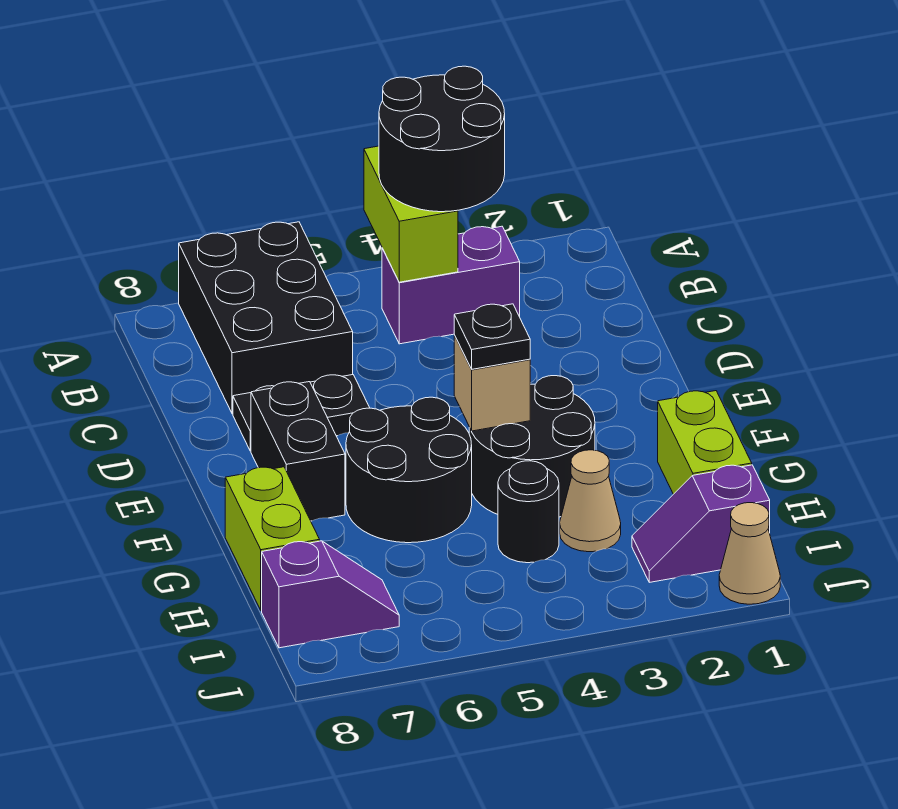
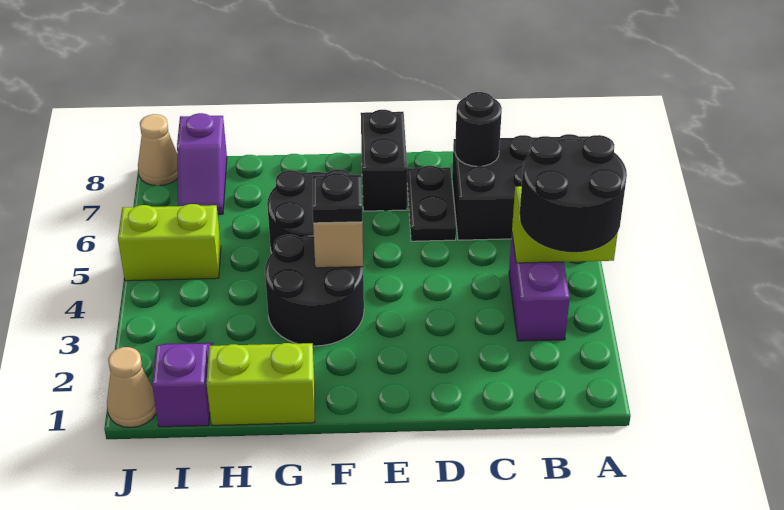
black 1x2 brick [251,382,345,521] -> black 1x2 brick turned to [361,110,407,211]
lime 1x2 brick [225,467,320,611] -> lime 1x2 brick moved to [118,204,221,281]
tan 1x1 cone [560,450,621,552] -> tan 1x1 cone moved to [138,114,178,186]
black 1x1 round brick [498,461,559,563] -> black 1x1 round brick moved to [455,92,502,166]

